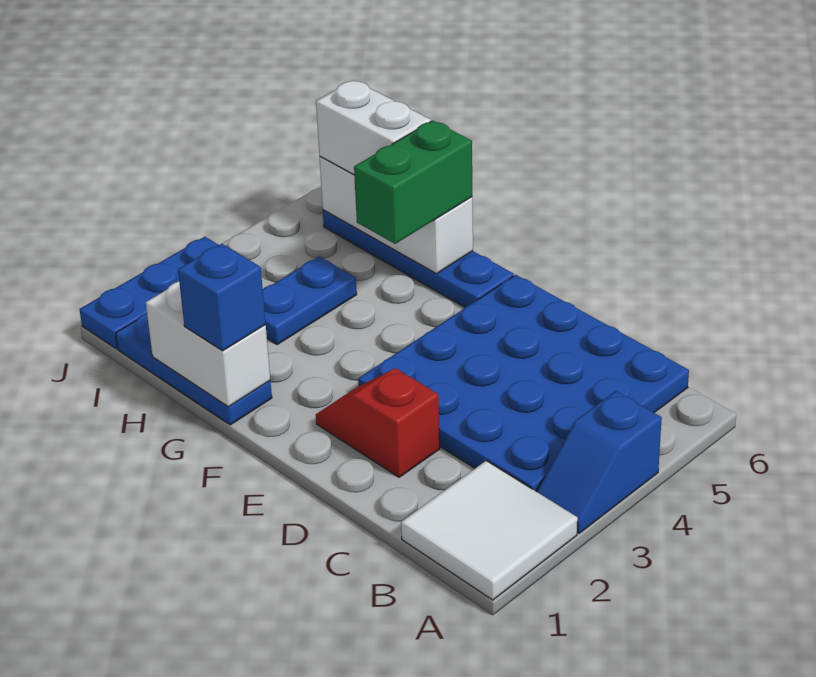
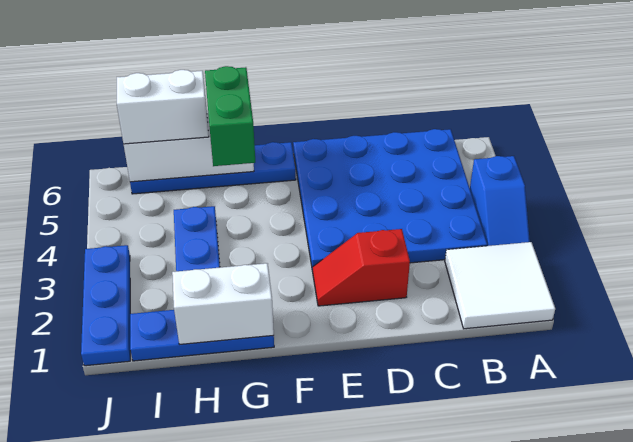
blue 1x1 brick [178,244,266,351] -> none

